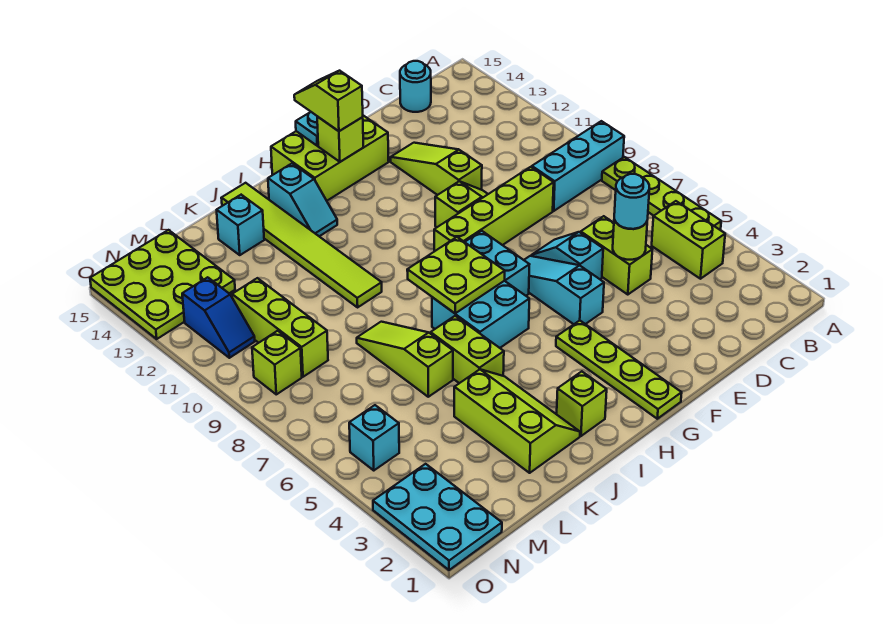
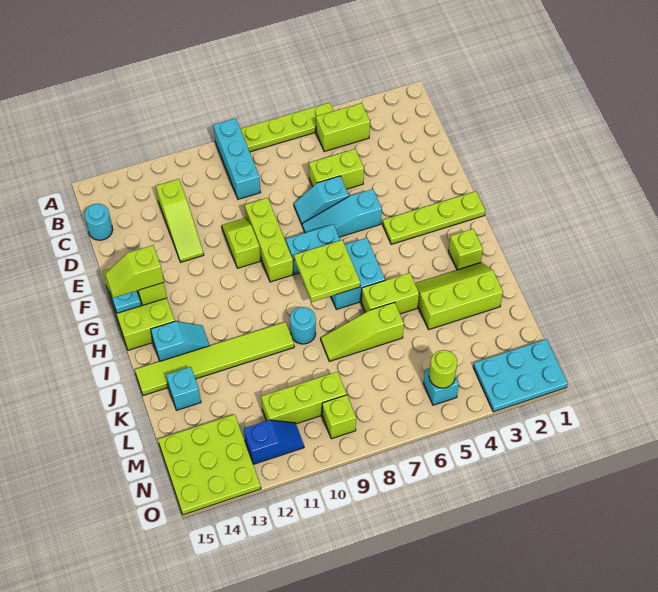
lime 1x1 round brick [613,220,647,260] -> lime 1x1 round brick moved to [429,350,457,388]
cyan 1x1 round brick [614,174,650,229] -> cyan 1x1 round brick moved to [290,307,316,344]
lime 1x4 brick [434,167,554,251] -> lime 1x3 brick [245,198,293,282]
lime 1x3 slope [391,143,482,195] -> lime 1x3 slope turned to [156,179,204,262]

